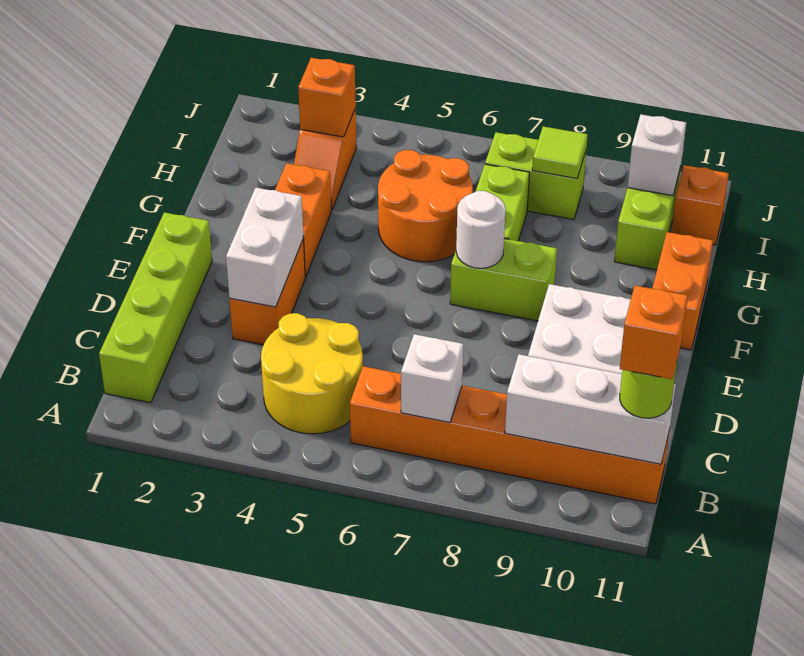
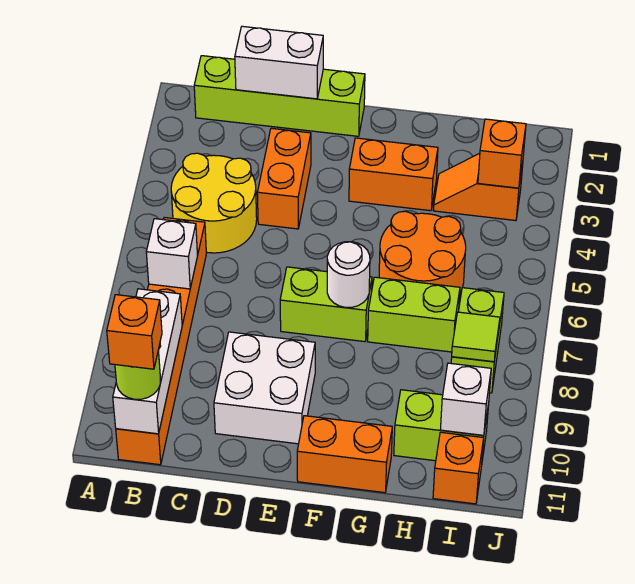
orange 1x2 brick [229,239,305,345] -> orange 1x2 brick turned to [257,128,311,229]
white 1x2 brick [226,188,303,307] -> white 1x2 brick moved to [235,26,323,99]
lime 1x2 brick [450,239,557,321] -> lime 1x2 brick turned to [280,267,372,342]

